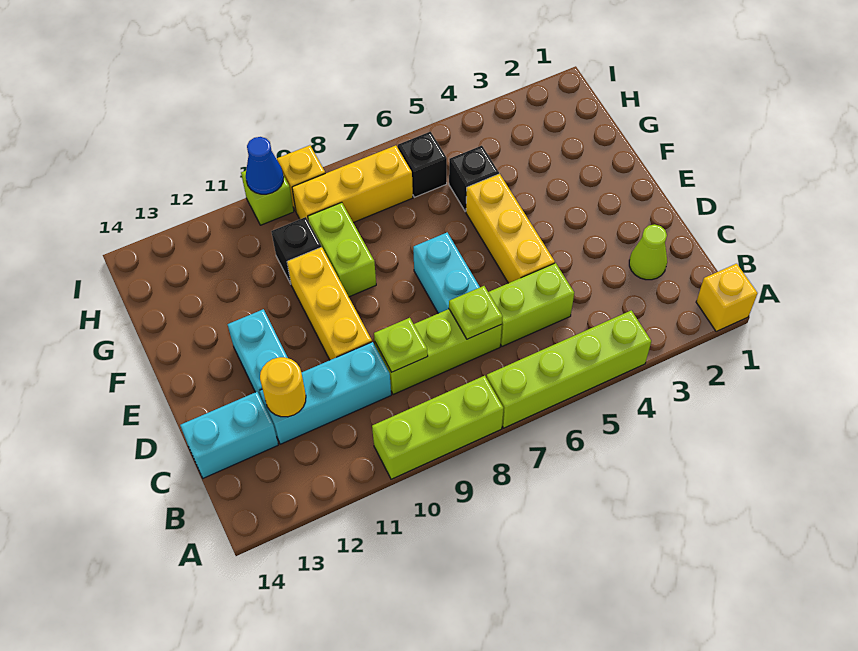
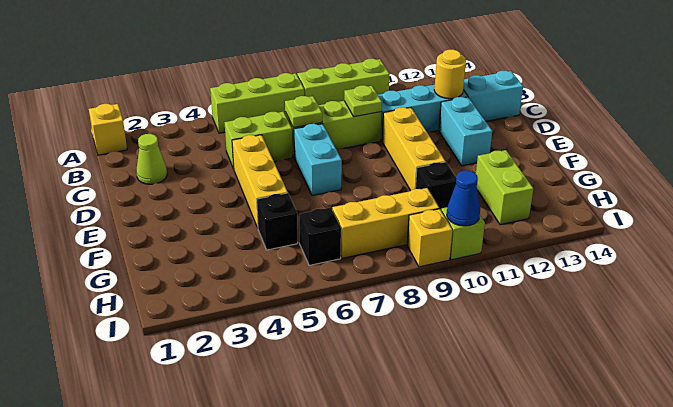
lime 1x4 brick [487,310,651,428] -> lime 1x3 brick [210,73,304,133]
lime 1x2 brick [308,202,376,297] -> lime 1x2 brick moved to [476,150,533,225]

